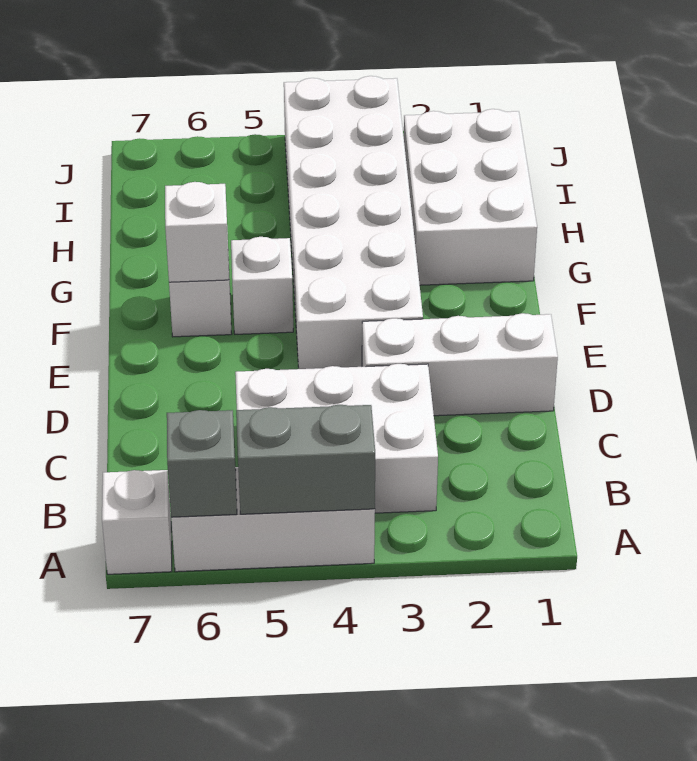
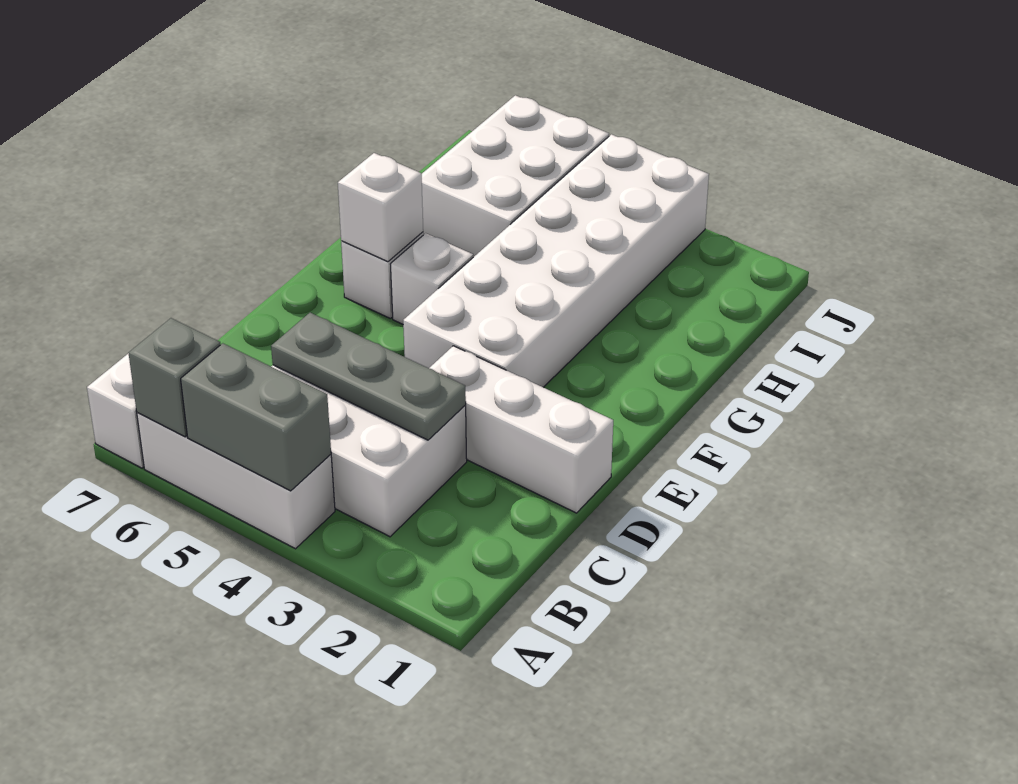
none -> grey 1x3 plate [271,313,466,440]
white 2x3 brick [404,109,537,285] -> white 2x3 brick moved to [422,95,609,257]

